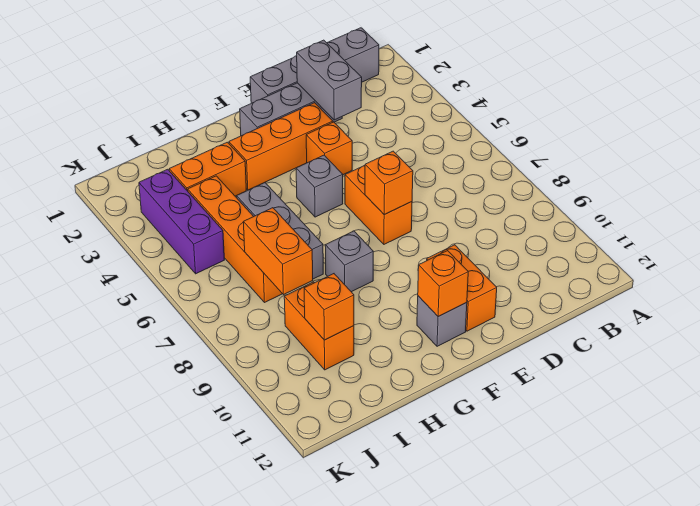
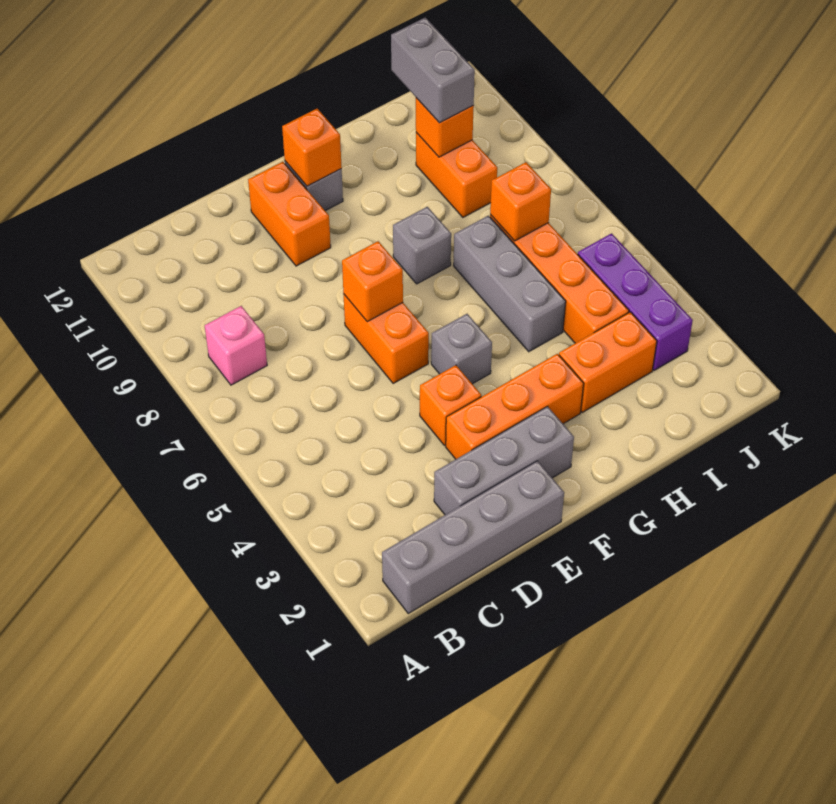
none -> pink 1x1 brick [205,306,267,385]
grey 1x2 brick [297,40,362,120] -> grey 1x2 brick moved to [391,17,475,123]
orange 1x2 brick [244,208,313,295] -> orange 1x1 brick [490,162,551,241]

